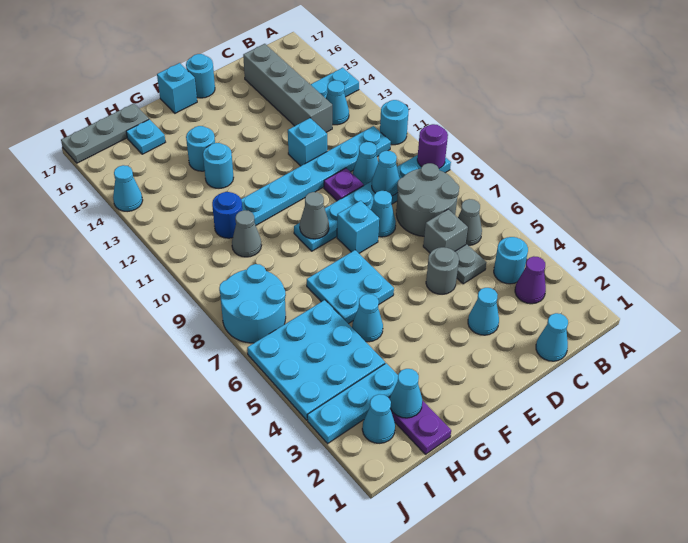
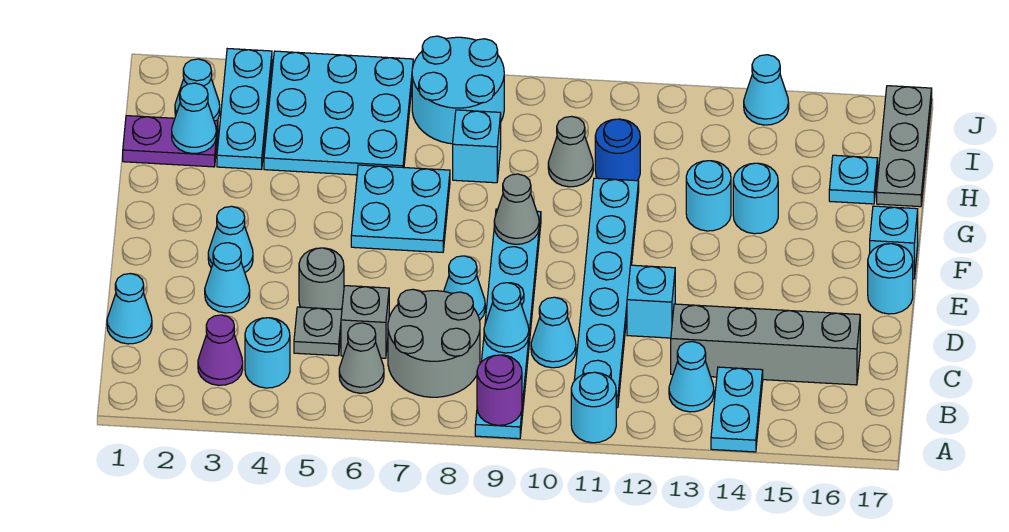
purple 1x1 plate [324,168,364,201] -> none
cyan 1x1 brick [337,201,379,253] -> cyan 1x1 brick moved to [453,110,501,183]
cyan 1x1 cone [352,294,383,342] -> cyan 1x1 cone moved to [208,206,253,272]

